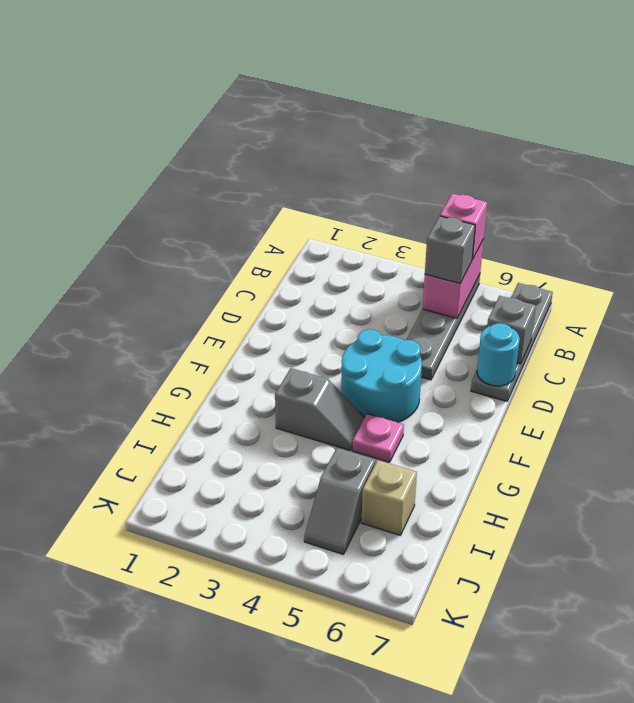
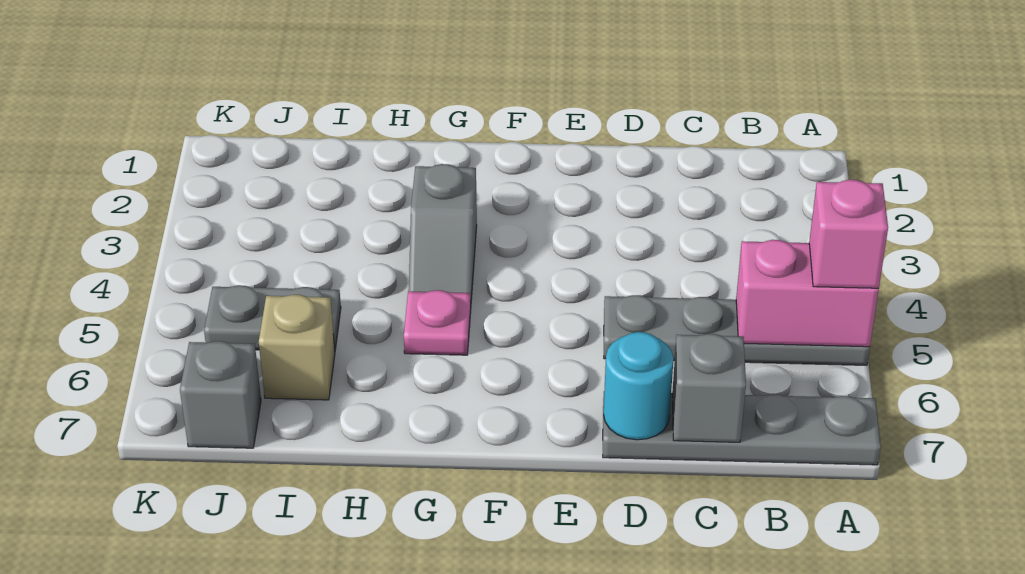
grey 1x1 brick [425,216,475,283] -> grey 1x1 brick moved to [180,341,261,448]
cyan 2x2 round brick [341,329,422,422] -> none
grey 1x2 slope [304,448,376,554] -> grey 1x2 plate [204,285,341,350]

